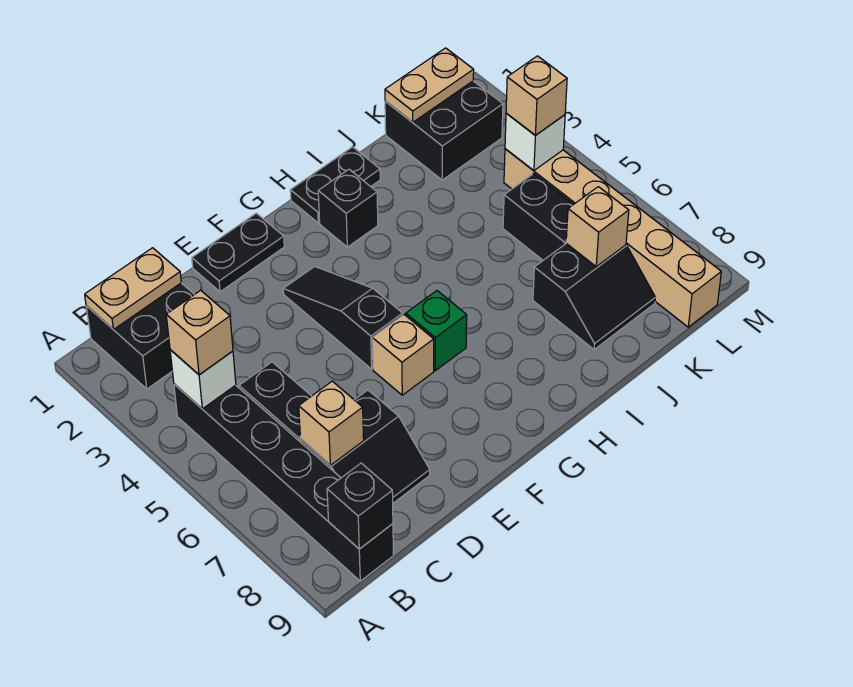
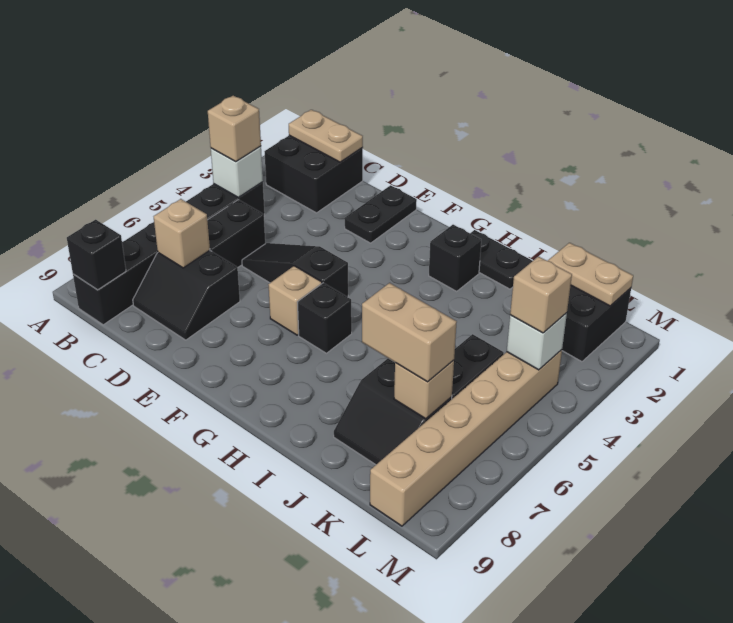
black 1x2 plate [192,213,284,292] -> black 1x2 plate turned to [344,185,417,243]
black 1x3 slope [283,266,403,369] -> black 1x3 slope turned to [242,243,348,297]
green 1x1 brick [406,291,467,371] -> black 1x1 brick [298,283,352,353]
none -> tan 1x2 brick [362,283,457,382]

